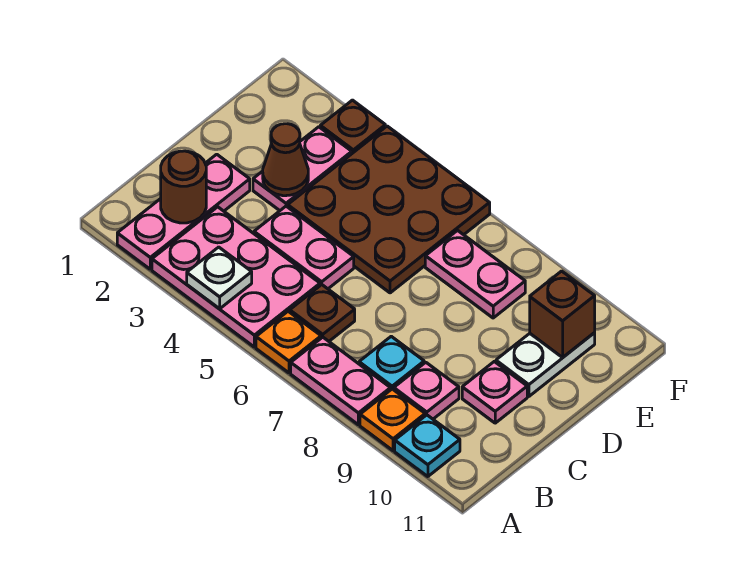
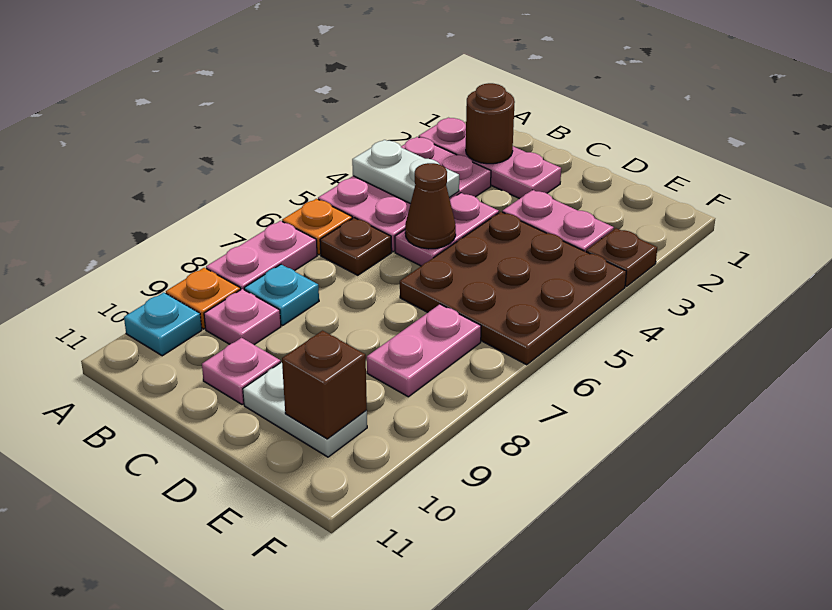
white 1x1 plate [187,247,252,309] -> white 1x2 plate [352,140,459,204]
brown 1x1 cone [263,124,308,196] -> brown 1x1 cone moved to [405,163,456,249]

